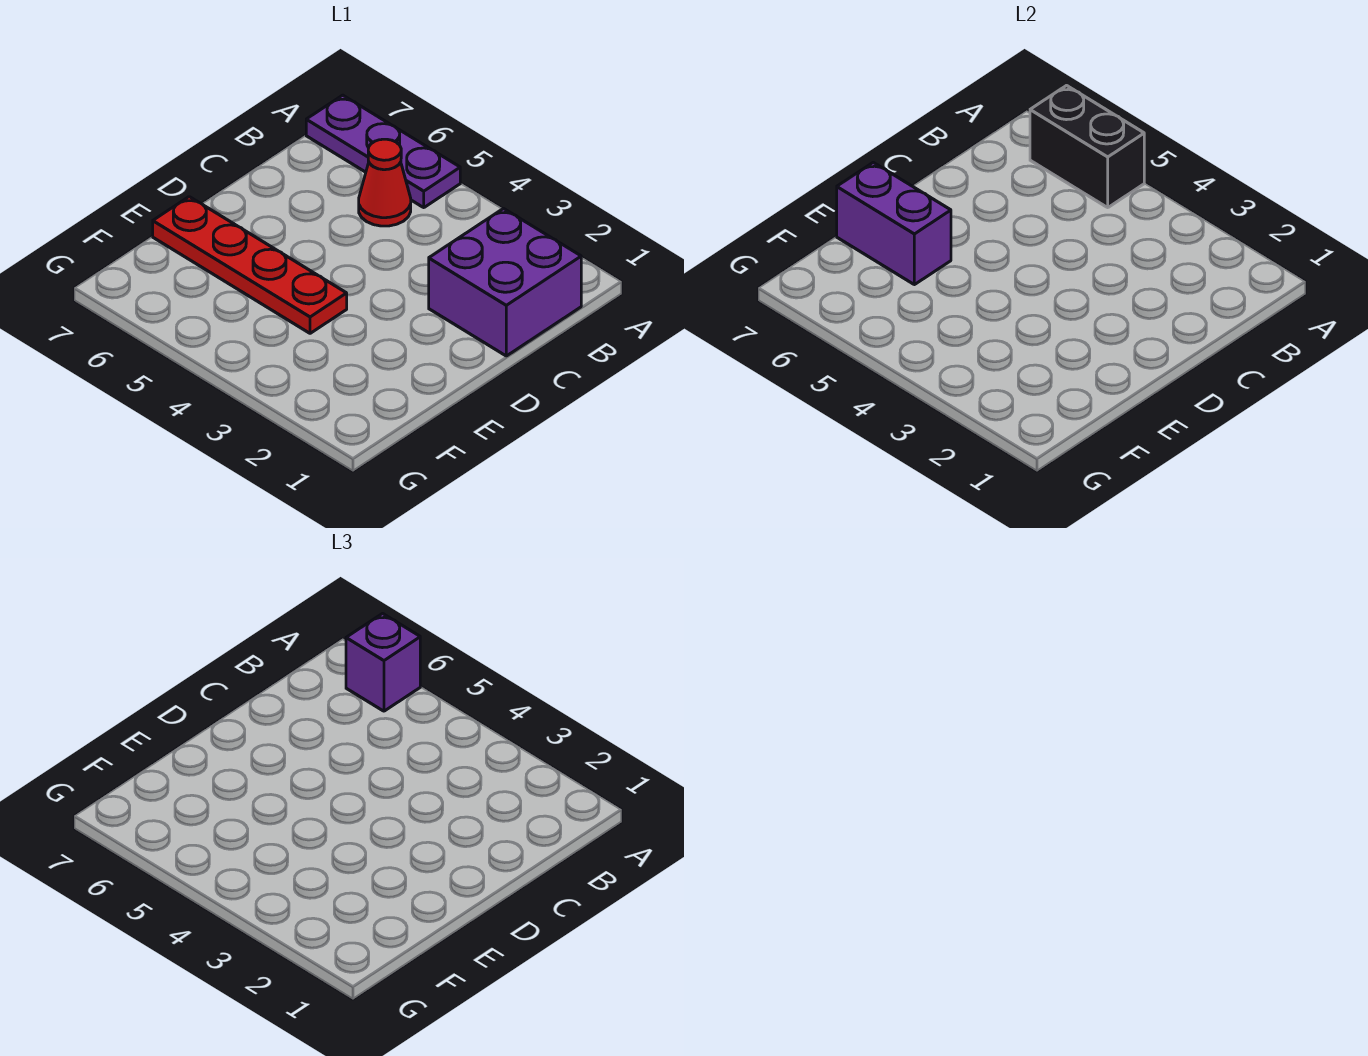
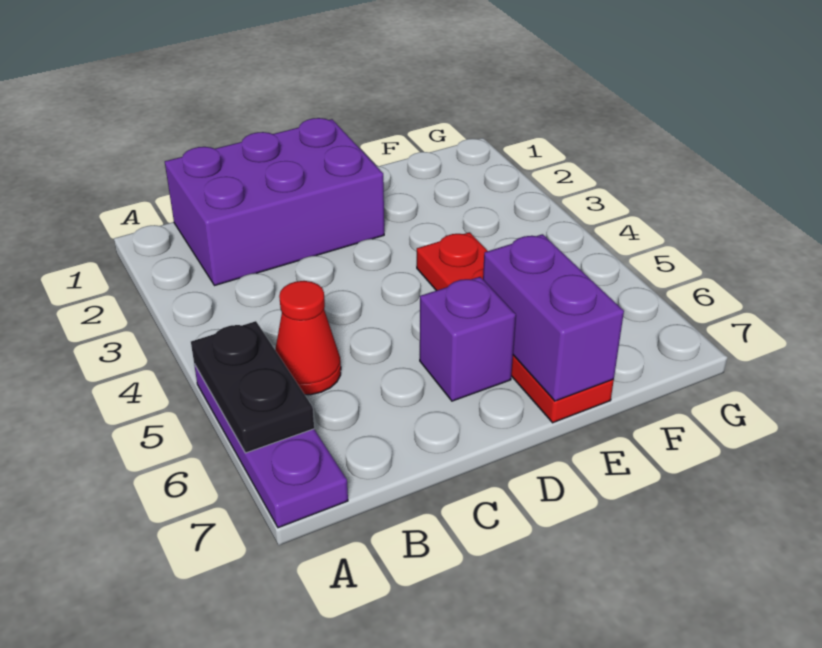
black 1x2 brick [1030,86,1144,207] -> black 1x2 plate [191,321,314,453]
purple 1x1 brick [346,614,420,711] -> purple 1x1 brick moved to [420,277,516,401]
purple 2x2 brick [429,209,581,356] -> purple 2x3 brick [165,118,384,286]

